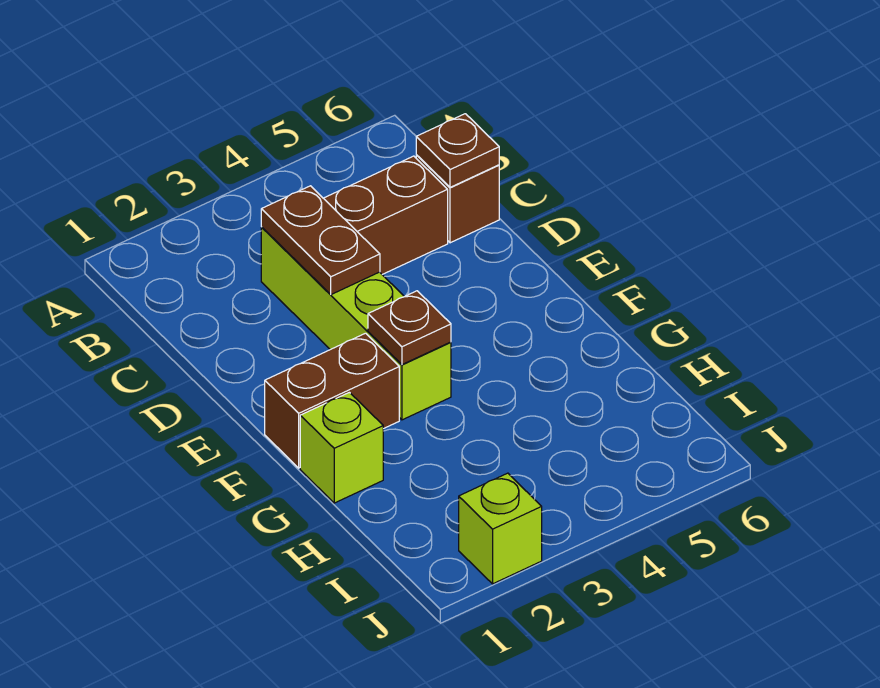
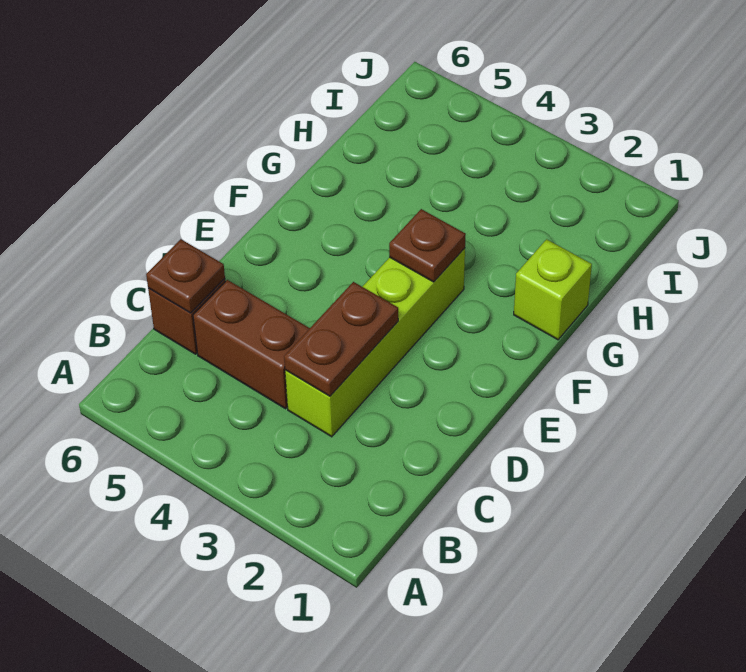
brown 1x2 brick [265,333,399,468] -> none
lime 1x1 brick [459,473,542,584] -> none

